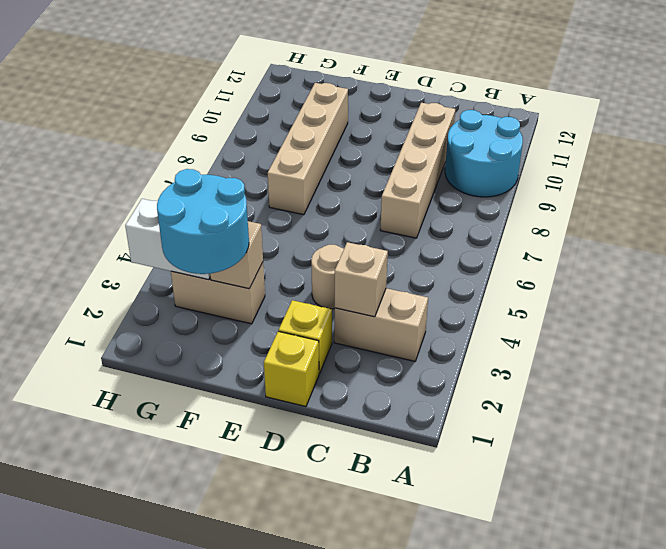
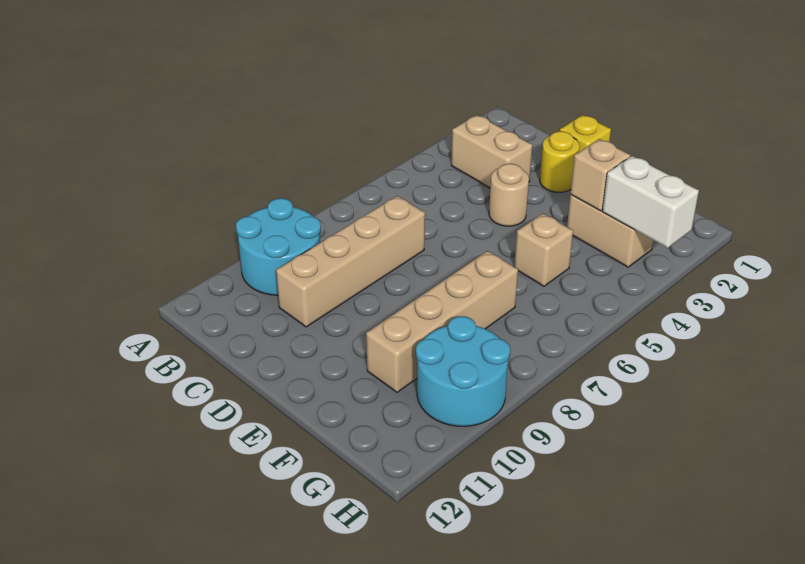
tan 1x1 brick [335,242,388,317] -> tan 1x1 brick moved to [514,213,573,286]
yellow 1x1 brick [279,300,332,374] -> yellow 1x1 round brick [540,131,580,192]
cyan 2x2 round brick [157,169,249,274] -> cyan 2x2 round brick moved to [416,316,510,426]

